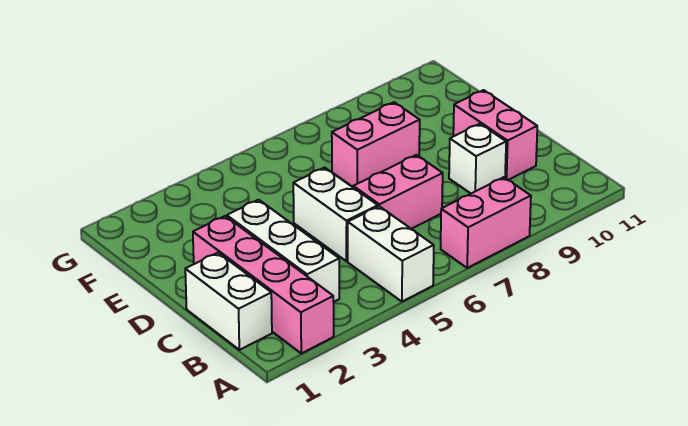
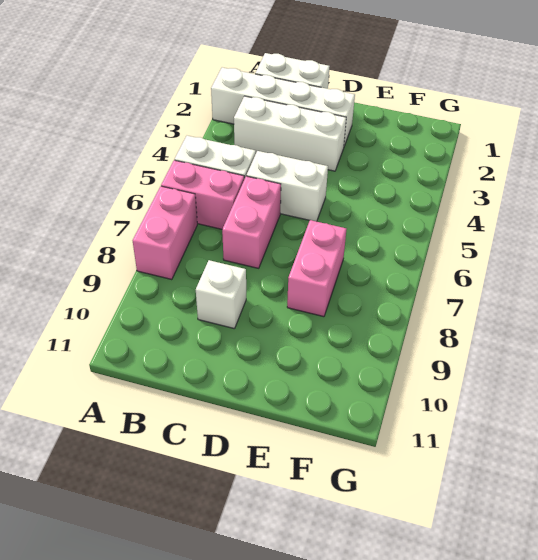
pink 1x4 brick [193,216,334,353] -> white 1x4 brick [211,67,355,146]
pink 1x2 brick [453,90,537,180] -> pink 1x2 brick moved to [161,160,244,229]

